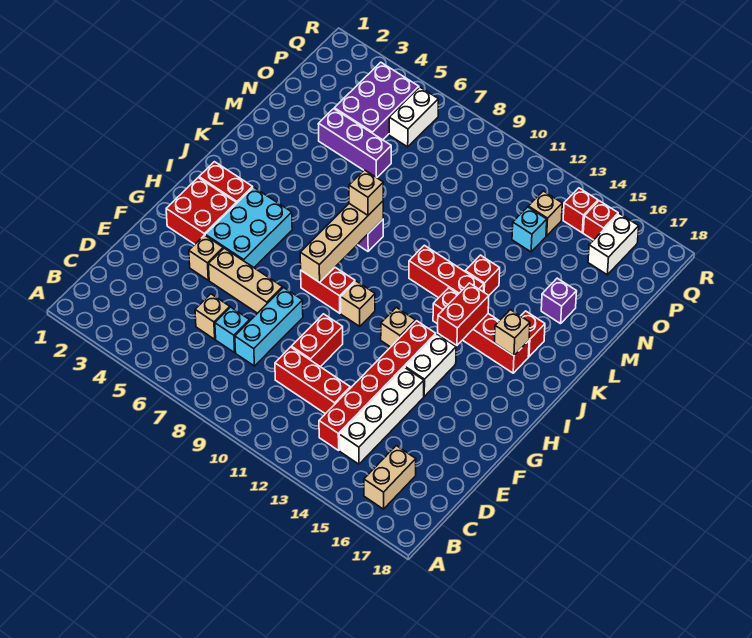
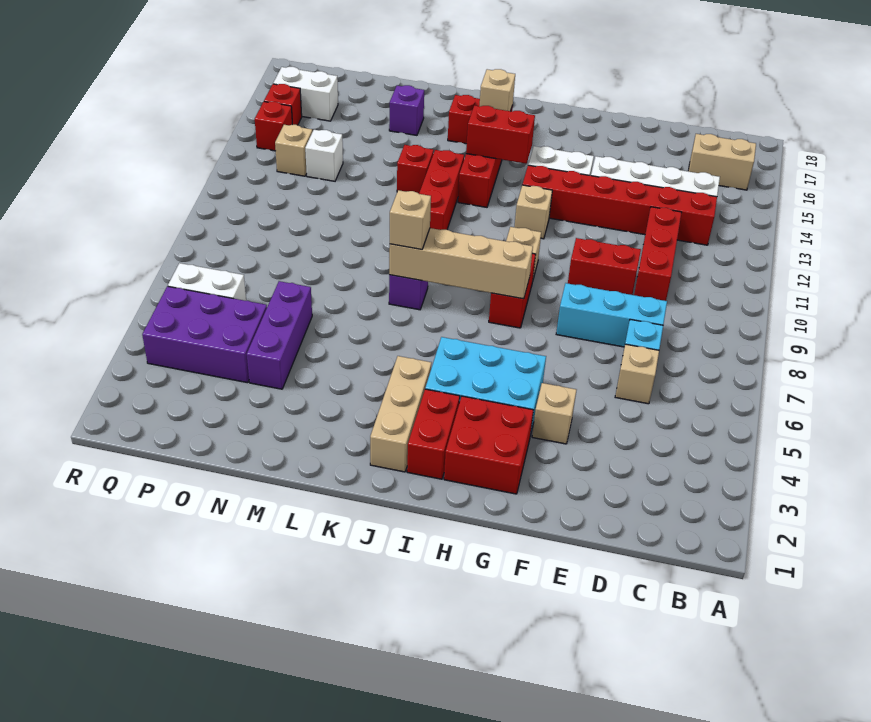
tan 1x3 brick [209,248,283,313] -> tan 1x3 brick moved to [370,356,431,472]
cyan 1x1 brick [512,207,547,252] -> white 1x1 brick [305,130,343,181]

